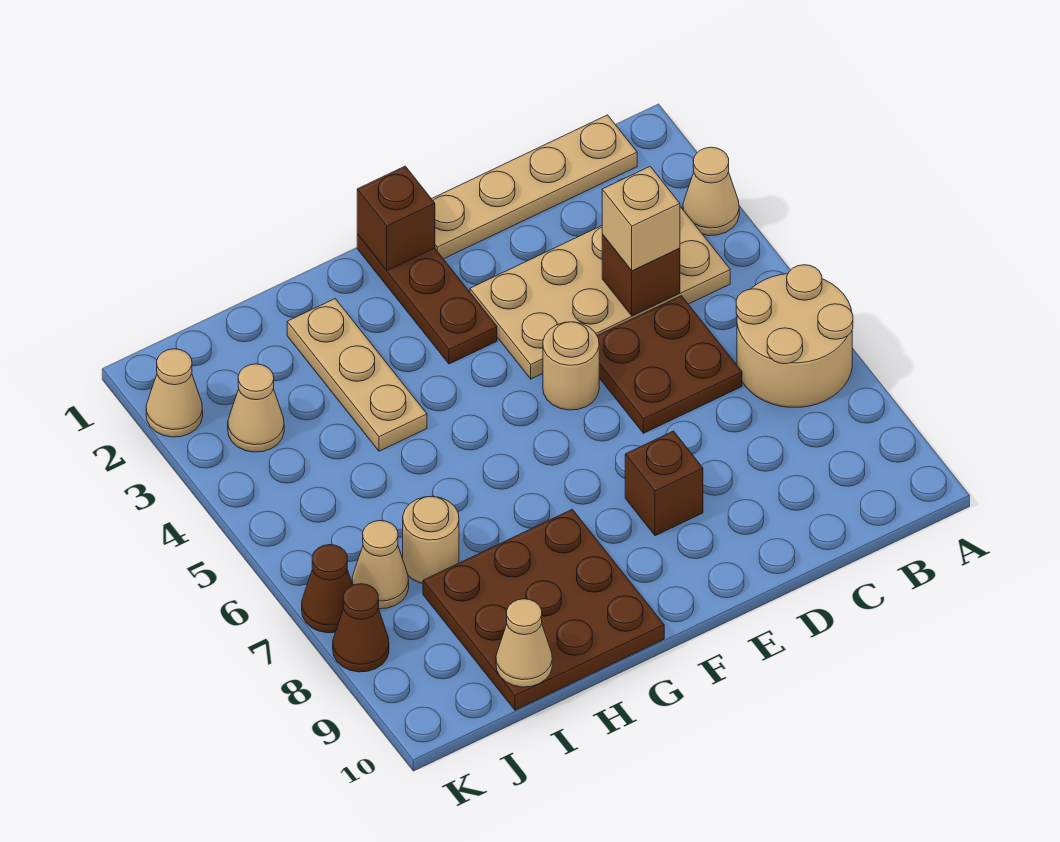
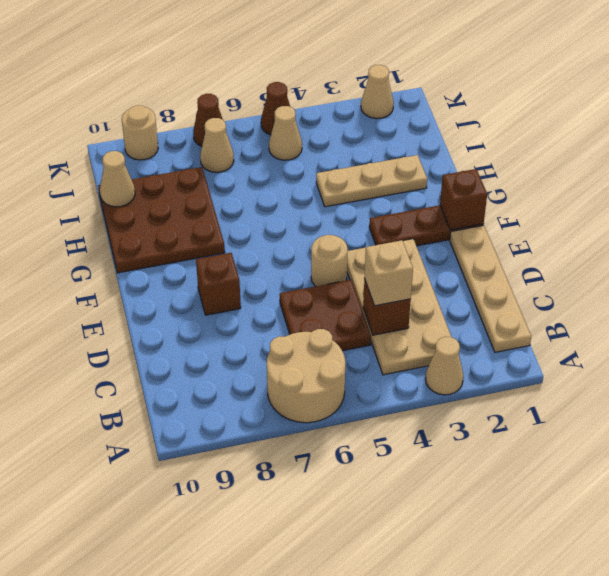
tan 1x1 round brick [403,496,459,584] -> tan 1x1 round brick moved to [122,106,158,160]
tan 1x1 cone [228,364,284,452] -> tan 1x1 cone moved to [269,106,302,160]
brown 1x1 cone [333,584,389,672] -> brown 1x1 cone moved to [261,82,290,135]

